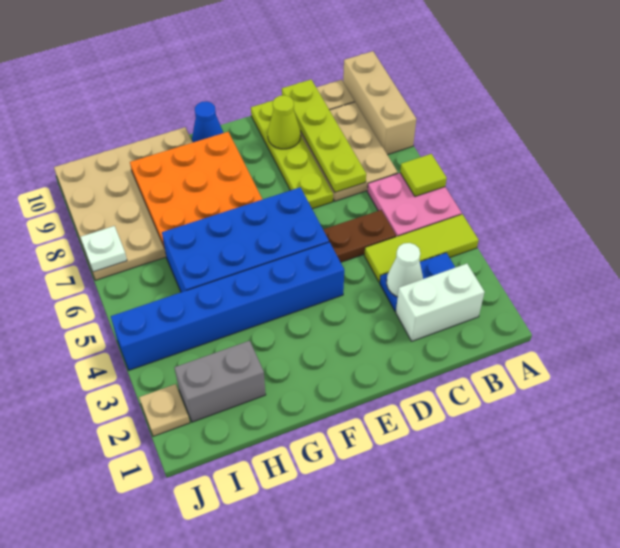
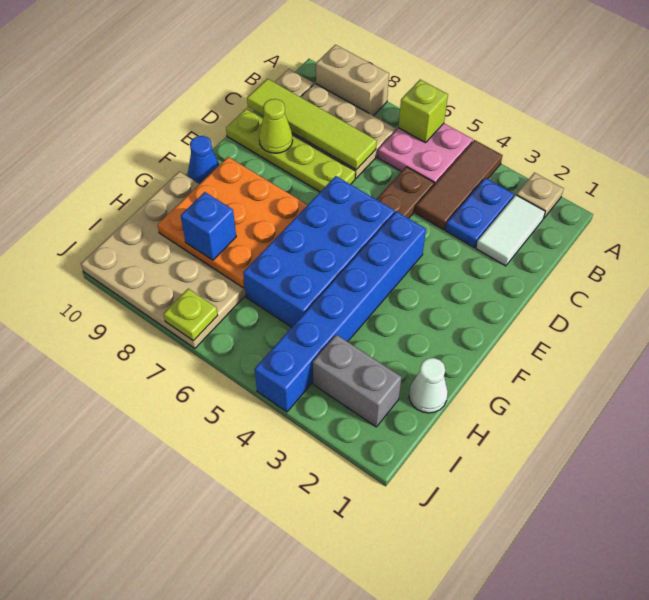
lime 1x3 tile [364,214,479,282] -> brown 1x3 tile [415,140,502,230]
lime 1x1 tile [400,154,447,197] -> lime 1x1 brick [398,80,448,143]
tan 1x3 brick [343,51,416,155] -> tan 1x2 brick [316,45,389,116]
white 1x2 brick [396,264,485,341] -> white 1x2 tile [476,195,545,266]
white 1x1 cone [387,243,423,297] -> white 1x1 cone moved to [409,358,448,413]
lime 1x4 plate [282,80,366,192] -> lime 1x4 tile [247,79,377,170]
grey 1x2 brick [174,341,266,422] -> grey 1x2 brick turned to [313,335,402,427]
none -> blue 1x1 brick [181,192,236,260]
tan 1x1 plate [139,384,190,436] -> tan 1x1 plate moved to [516,173,564,218]
white 1x1 plate [81,226,127,272] -> lime 1x1 plate [163,289,218,341]

